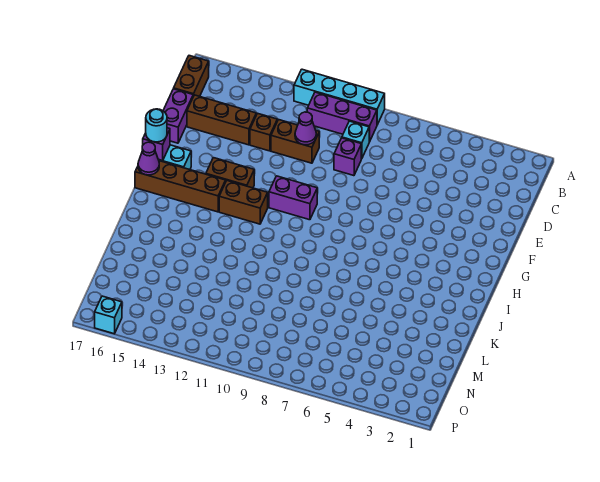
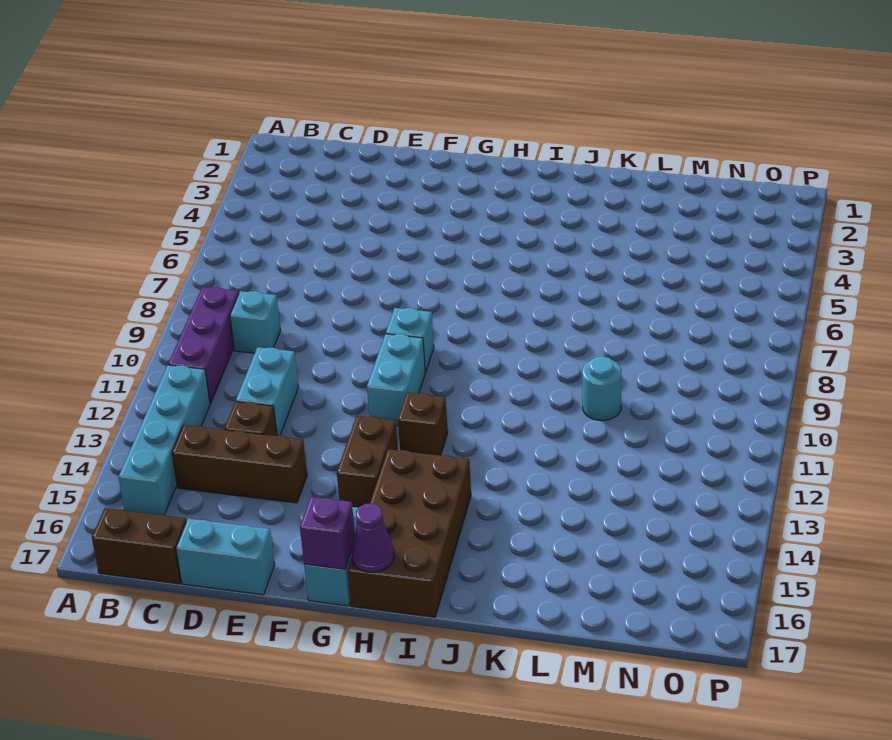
cyan 1x4 brick [294,69,385,125] -> cyan 1x4 brick moved to [119,365,210,515]
purple 1x1 brick [334,138,361,176] -> none
brown 1x2 brick [271,120,319,163] -> cyan 1x2 brick [236,347,299,436]
purple 1x1 cone [295,112,316,145] -> none
brown 1x3 brick [187,95,256,145] -> brown 1x3 brick turned to [172,425,307,503]
purple 1x2 brick [163,89,193,143] -> cyan 1x2 brick [176,518,275,595]
purple 1x2 brick [269,176,317,220] -> cyan 1x2 brick [367,334,425,426]
cyan 1x1 round brick [146,109,167,142] -> cyan 1x1 round brick moved to [582,356,621,420]
brown 1x2 brick [219,181,268,224] -> brown 1x1 brick [398,392,448,455]
brown 1x4 brick [135,161,226,212] -> brown 2x4 brick [348,449,471,617]
cyan 1x1 brick [95,296,122,334] -> cyan 1x1 brick moved to [386,308,434,372]

